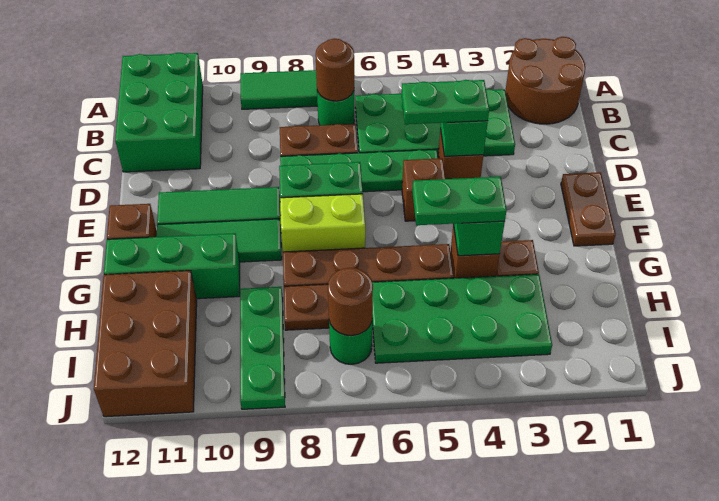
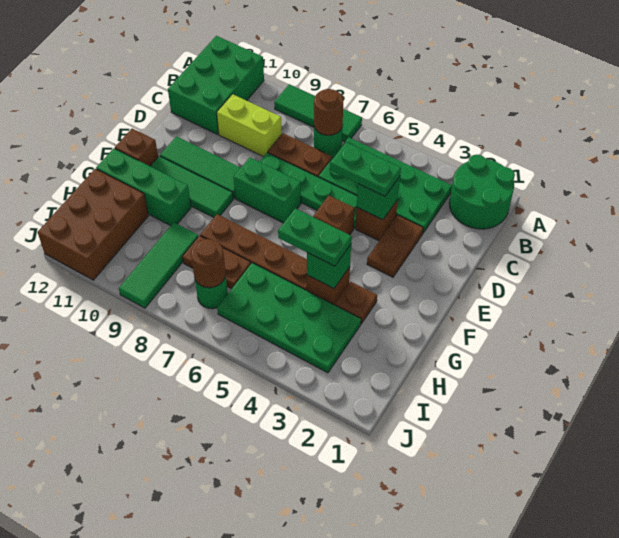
brown 2x2 round brick [505,37,585,124] -> green 2x2 round brick [449,155,515,229]
brown 1x2 plate [561,172,616,246] -> brown 1x2 plate moved to [367,215,423,277]
lime 1x2 brick [280,194,365,252] -> lime 1x2 brick moved to [217,94,282,157]
green 1x3 plate [240,287,285,409] -> green 1x3 tile [119,222,198,308]

